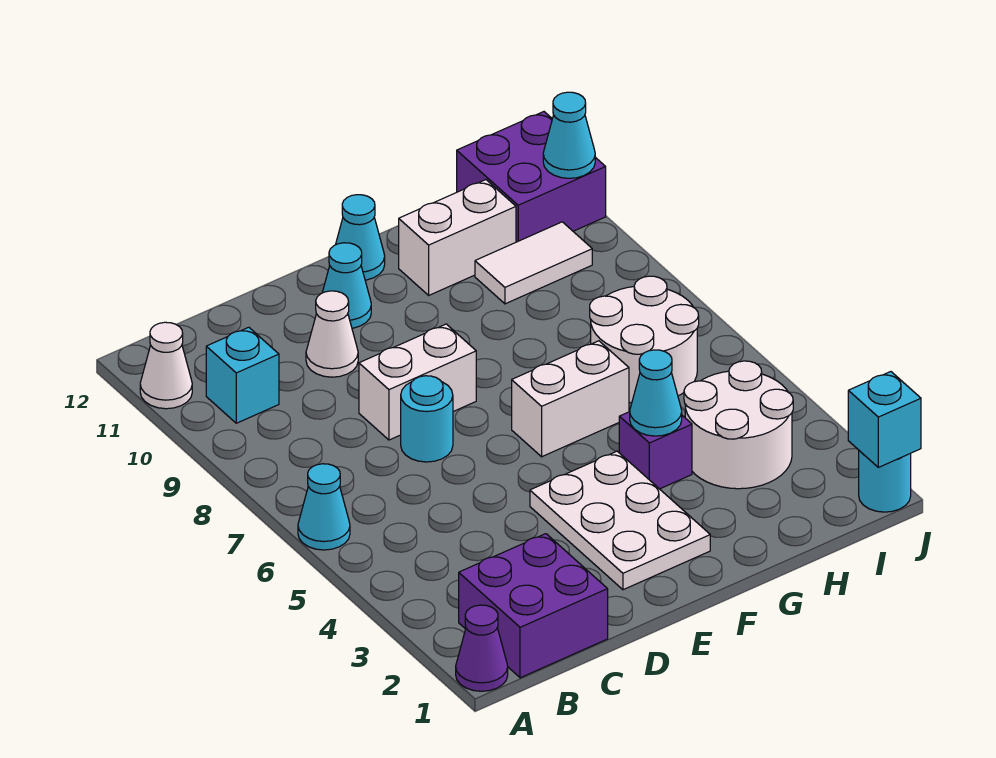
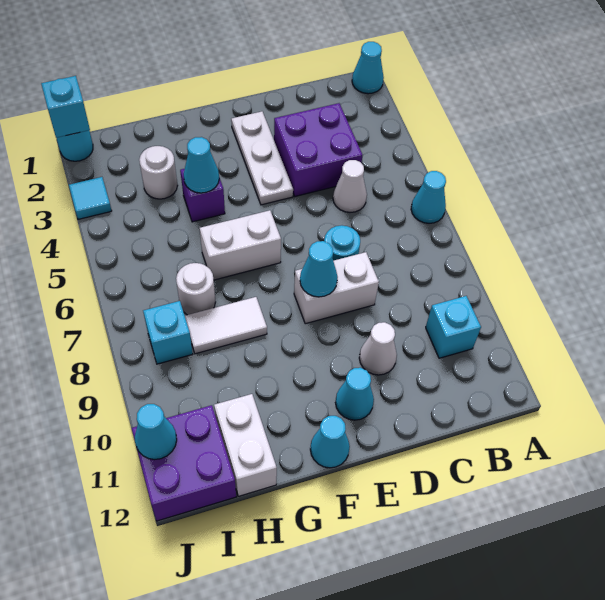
purple 1x1 cone [456,605,508,691] -> cyan 1x1 cone [352,42,384,94]
white 1x1 cone [140,322,192,409] -> white 1x1 cone moved to [333,160,367,212]
purple 2x2 brick [459,534,608,678] -> purple 2x2 brick moved to [274,103,362,196]
white 2x3 plate [530,451,710,590] -> white 1x3 plate [231,111,293,205]
none -> cyan 1x1 cone [300,241,338,297]
white 1x2 brick [399,180,516,295] -> white 1x2 brick turned to [214,394,277,496]
white 2x2 round brick [684,361,793,489] -> white 1x1 round brick [139,146,178,199]
white 2x2 round brick [590,276,699,403] -> white 1x1 round brick [176,263,215,315]
white 1x2 tile [475,222,592,304] -> white 1x2 tile moved to [185,297,267,354]
none -> cyan 1x1 brick [143,301,193,364]
none -> cyan 1x1 tile [69,177,112,219]

